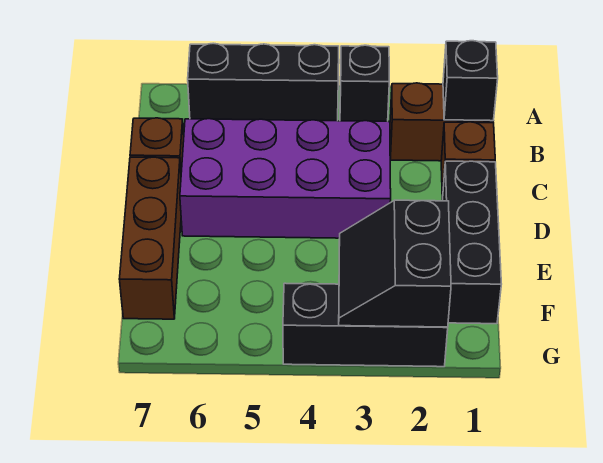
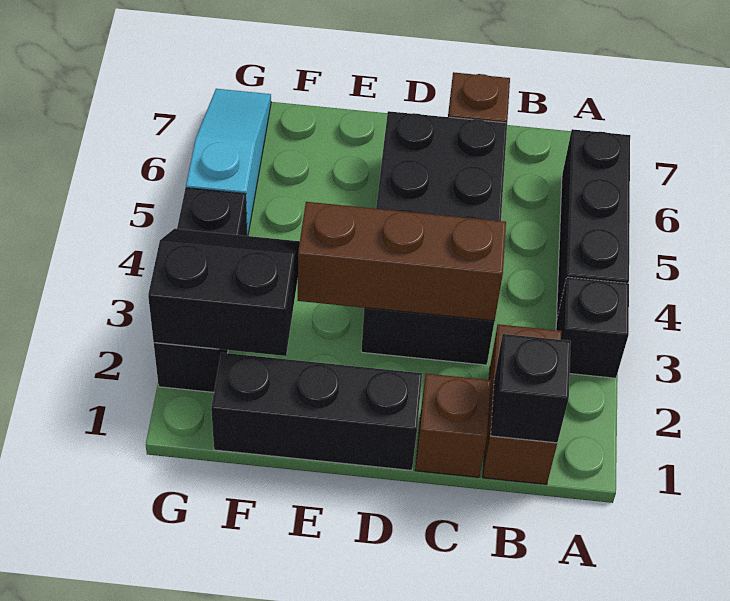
purple 2x4 brick [180,119,391,238] -> black 2x4 brick [361,111,507,365]
brown 1x3 brick [119,157,181,319] -> brown 1x3 brick moved to [298,202,506,321]
none -> cyan 1x3 slope [186,89,271,236]

